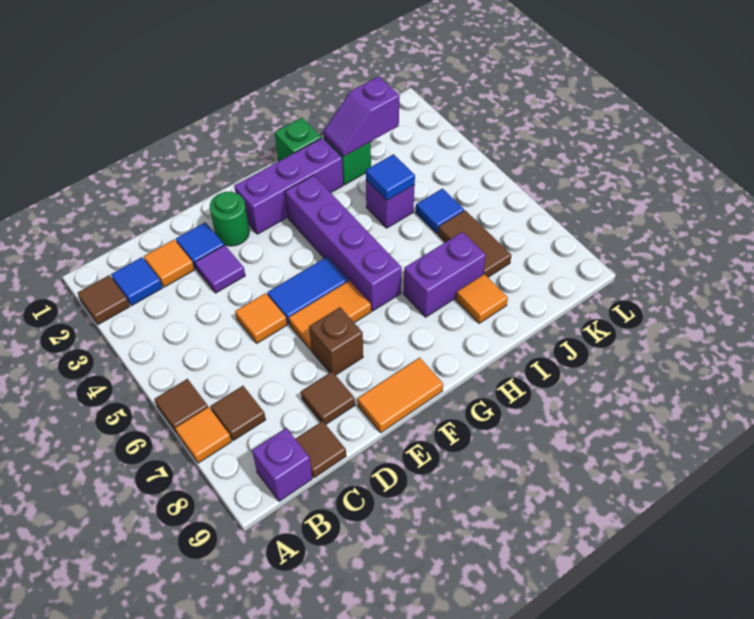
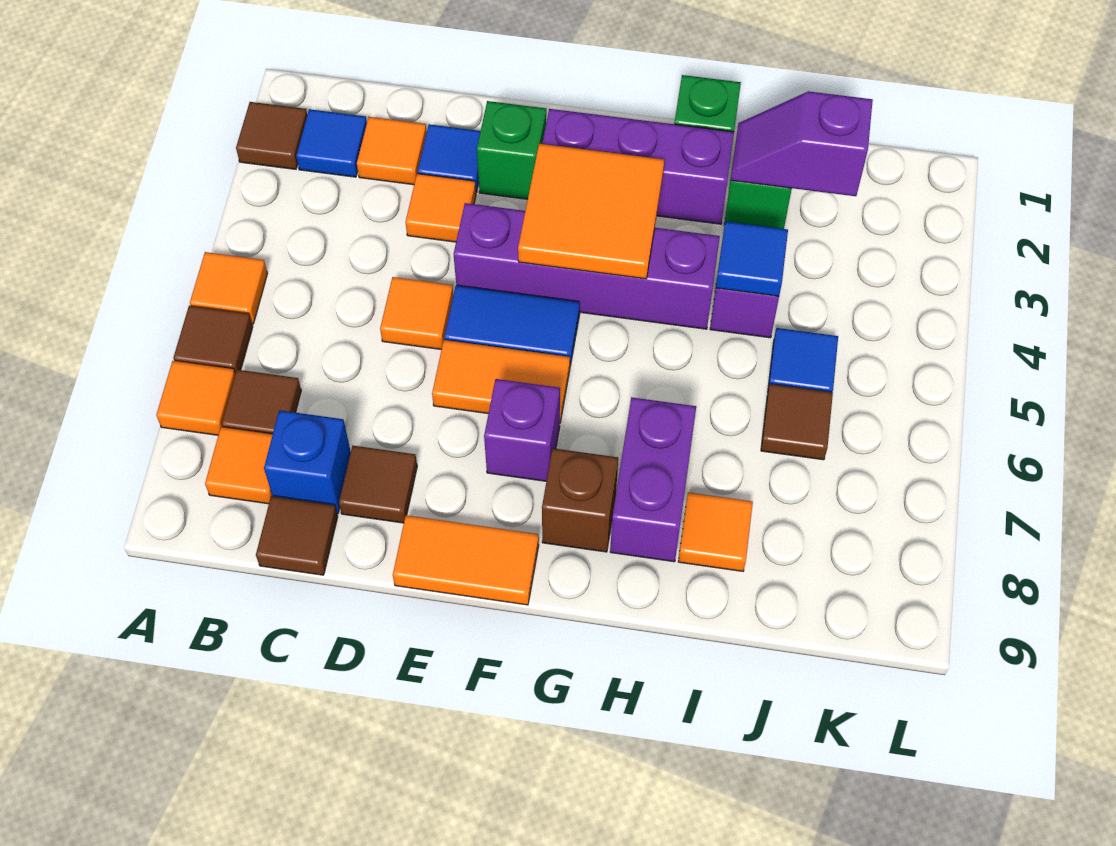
none -> orange 1x1 tile [190,252,267,324]
none -> orange 1x1 tile [205,427,273,504]
purple 1x1 brick [252,428,312,502] -> purple 1x1 brick moved to [484,379,560,481]
none -> blue 1x1 brick [264,410,351,514]
purple 1x1 tile [195,245,245,293] -> orange 1x1 tile [406,174,476,242]
green 1x1 round brick [210,192,249,246] -> green 1x1 brick [477,101,546,199]
brown 1x1 brick [309,307,363,375] -> brown 1x1 brick moved to [542,448,618,552]
none -> orange 2x2 tile [518,144,664,279]
purple 1x4 brick [285,175,402,311] -> purple 1x4 brick turned to [454,203,720,329]
purple 1x2 brick [403,232,486,317] -> purple 1x2 brick turned to [610,397,696,562]
brown 1x2 tile [438,210,511,277] -> brown 1x1 tile [761,384,833,460]

